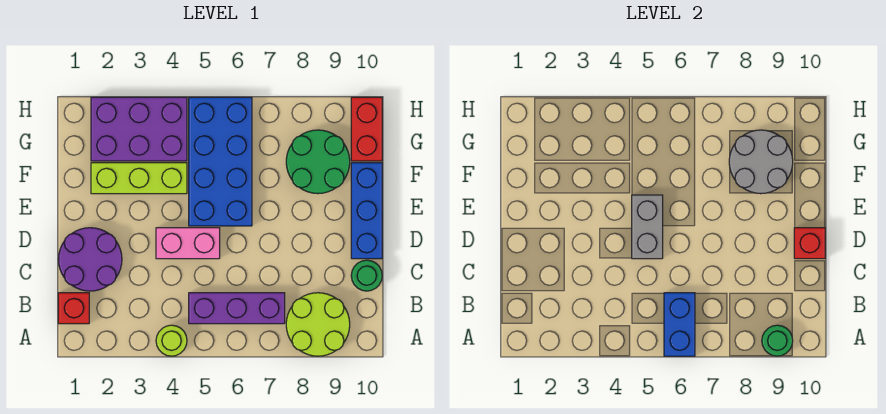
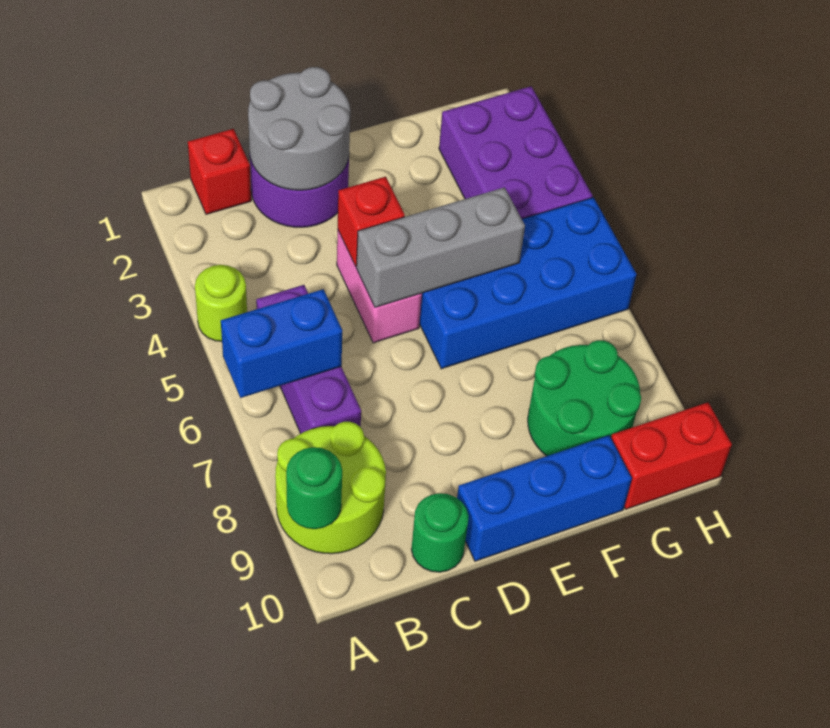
grey 1x2 brick [632,195,663,259] -> grey 1x3 brick [356,187,525,307]
red 1x1 brick [794,228,825,259] -> red 1x1 brick moved to [338,177,405,266]
lime 1x3 brick [91,163,187,194] -> none
grey 2x2 round brick [729,130,793,194] -> grey 2x2 round brick moved to [248,67,350,190]

